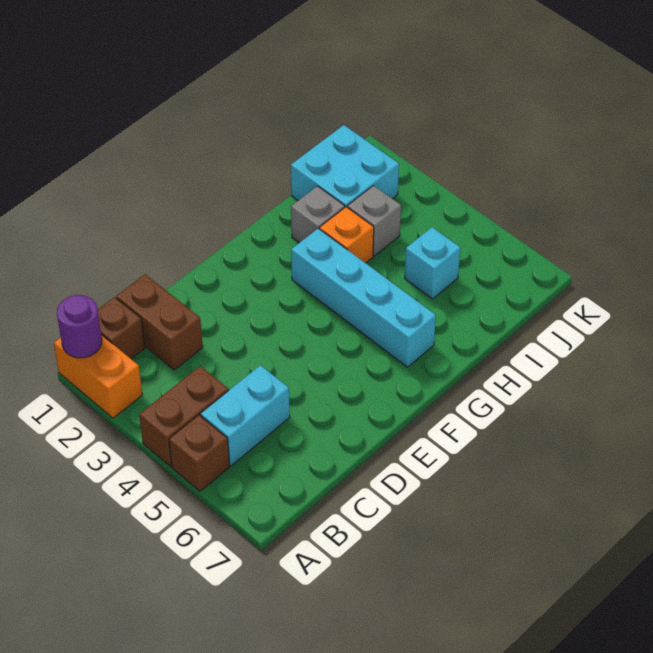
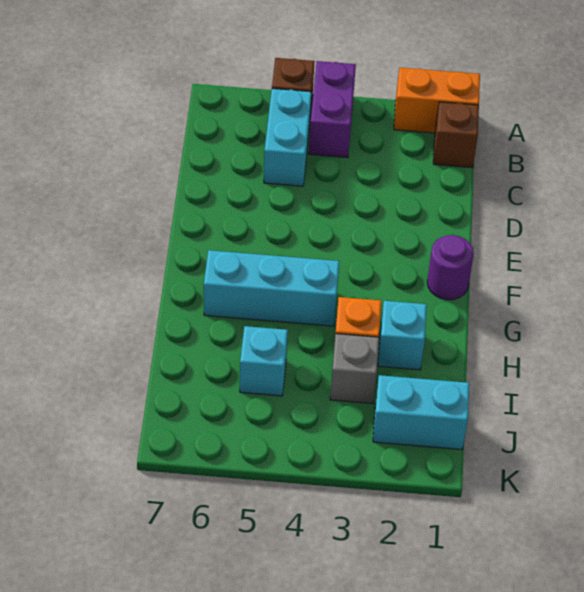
purple 1x1 round brick [57,295,102,358] -> purple 1x1 round brick moved to [427,235,474,300]
brown 1x2 brick [139,366,229,467] -> purple 1x2 brick [309,61,356,158]
brown 1x2 brick [116,274,203,370] -> none
cyan 1x4 brick [291,228,436,367] -> cyan 1x3 brick [204,250,339,326]
grey 1x1 brick [291,186,345,243] -> cyan 1x1 brick [378,301,427,370]
cyan 2x2 brick [291,125,399,207] -> cyan 1x2 brick [373,375,469,450]

